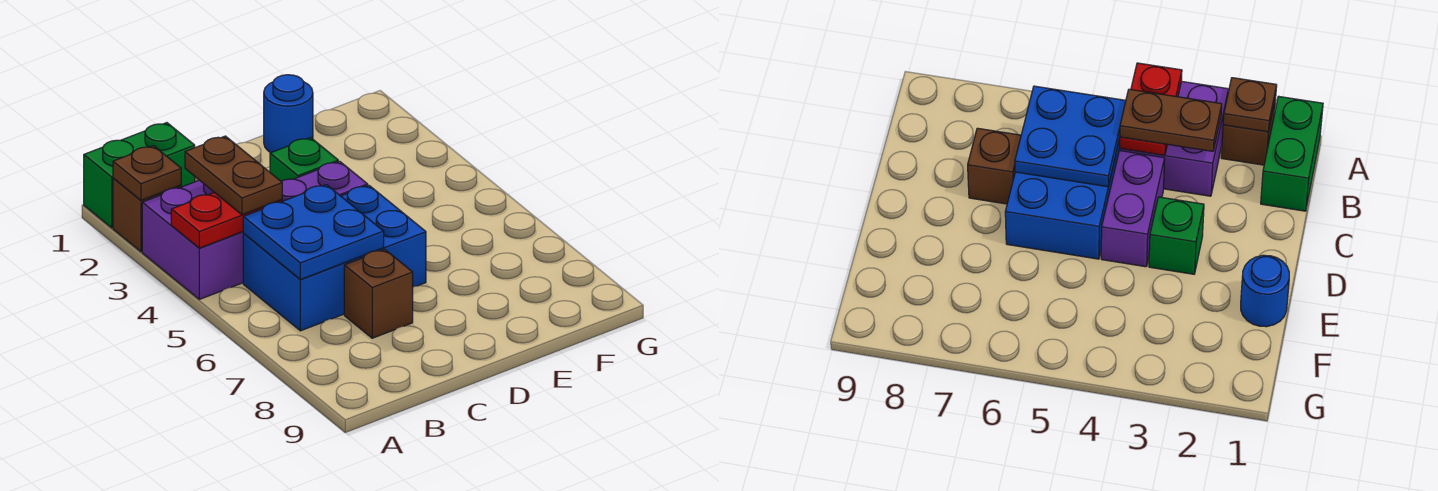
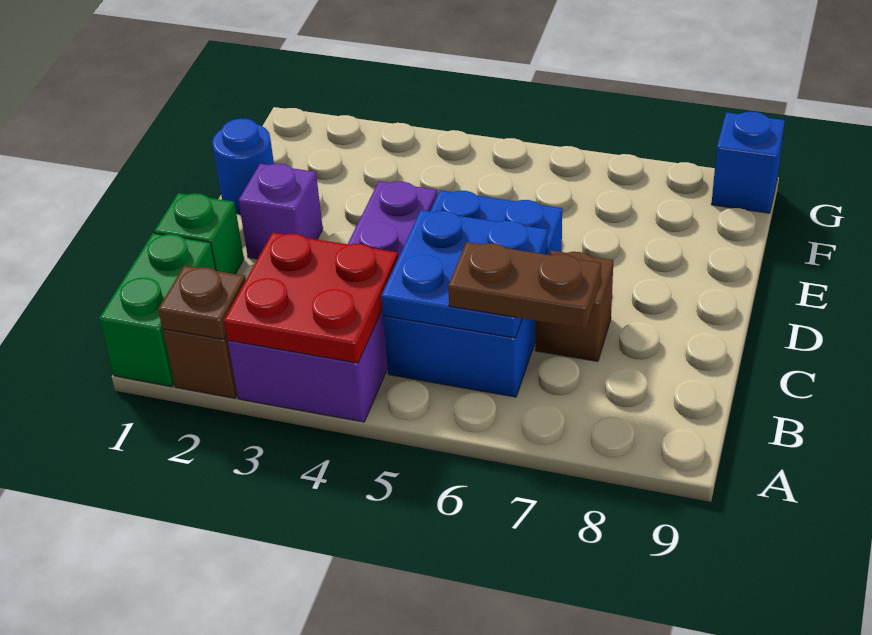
red 1x2 plate [171,192,282,248] -> red 2x2 plate [224,233,398,363]
brown 1x2 plate [185,136,282,215] -> brown 1x2 plate moved to [448,242,601,329]
none -> purple 1x1 brick [239,164,323,259]
green 1x1 brick [270,138,338,181] -> green 1x1 brick moved to [154,193,244,274]
none -> blue 1x1 brick [711,112,785,213]

